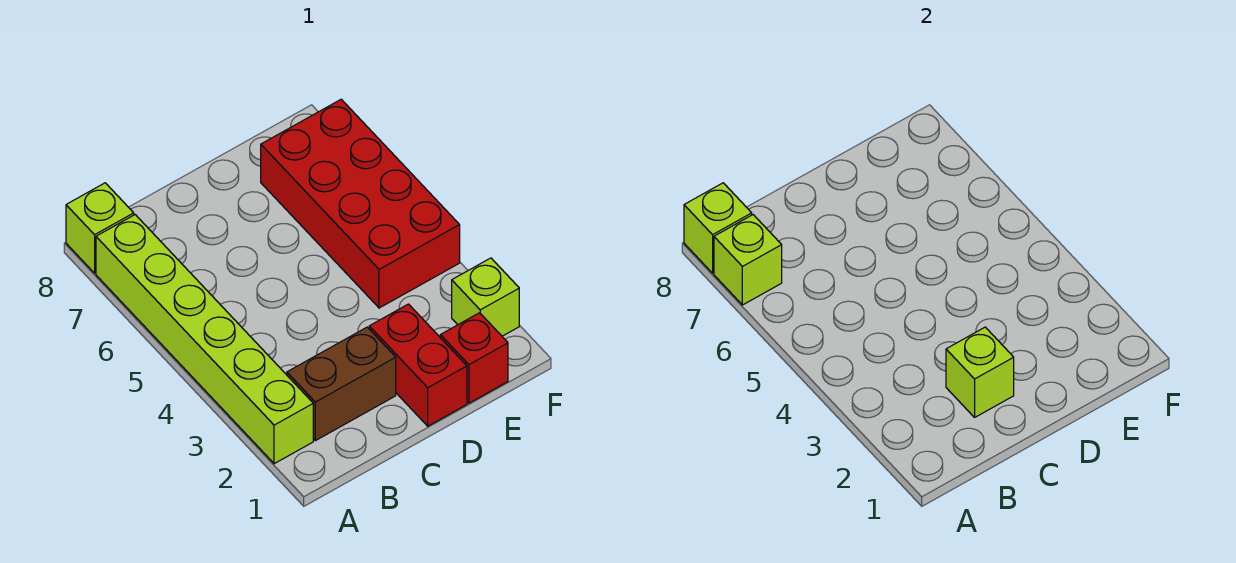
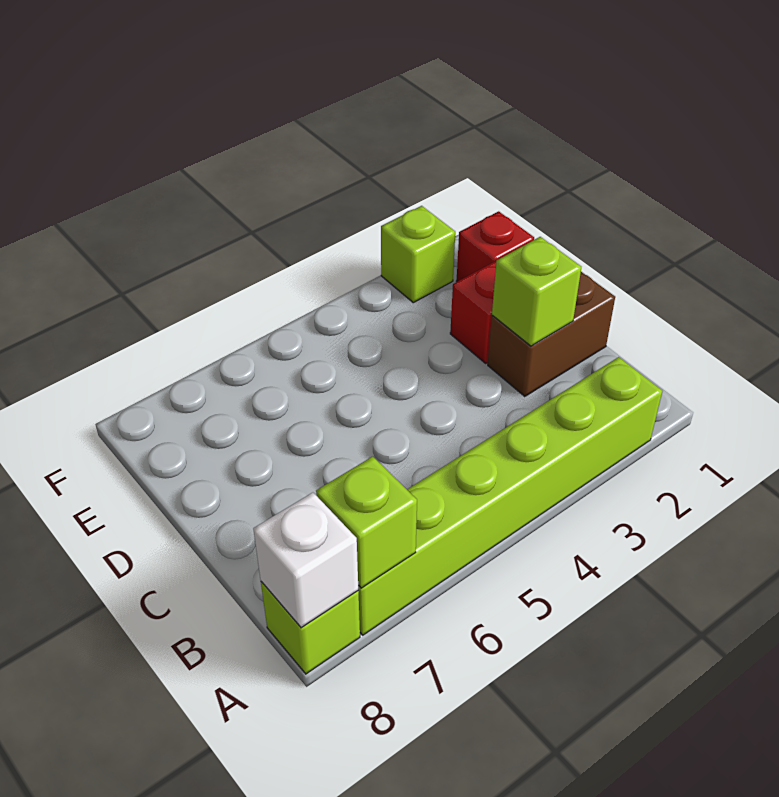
lime 1x1 brick [684,183,752,273] -> white 1x1 brick [253,493,358,628]
brown 1x2 brick [287,327,396,441] -> brown 1x2 brick turned to [488,272,615,397]
red 2x4 brick [261,99,460,308] -> none

